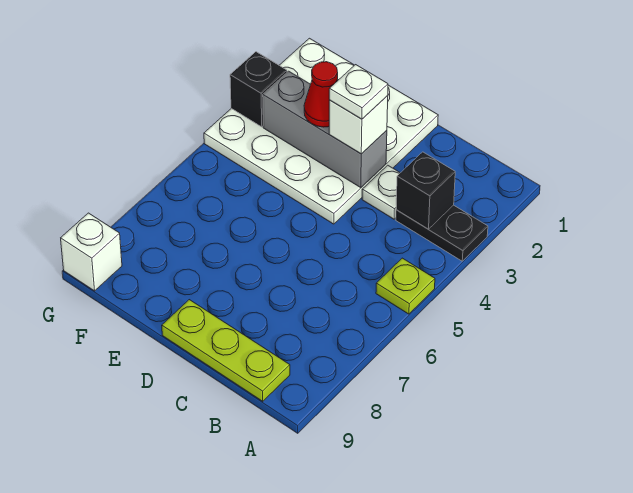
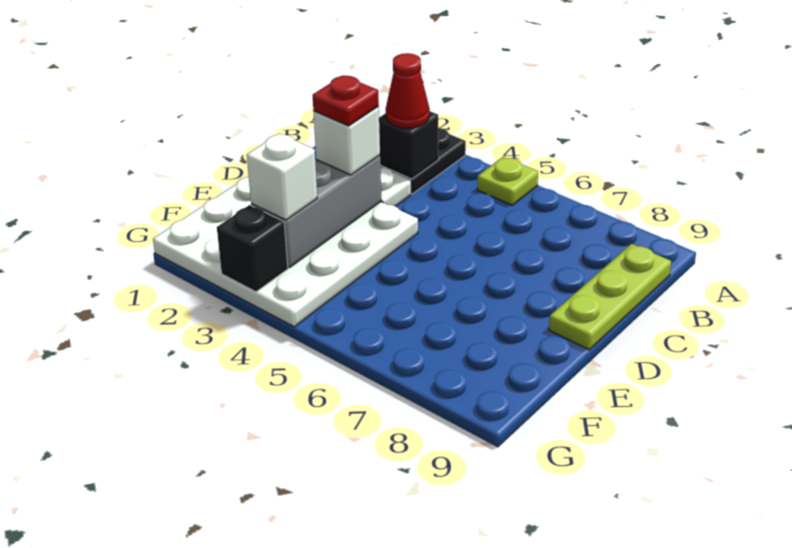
white 1x1 plate [329,65,388,119] -> red 1x1 plate [313,76,379,126]
red 1x1 cone [304,62,338,127] -> red 1x1 cone moved to [386,53,430,128]
white 1x1 brick [61,213,122,291] -> white 1x1 brick moved to [247,134,317,220]

